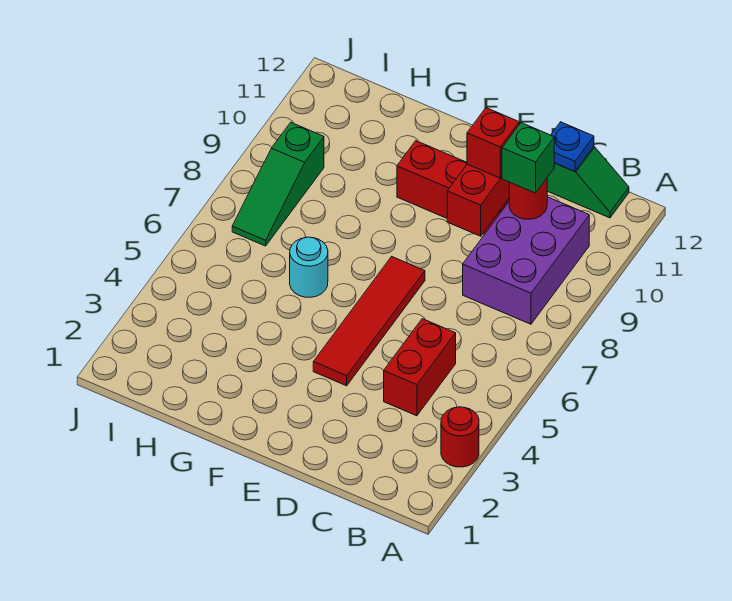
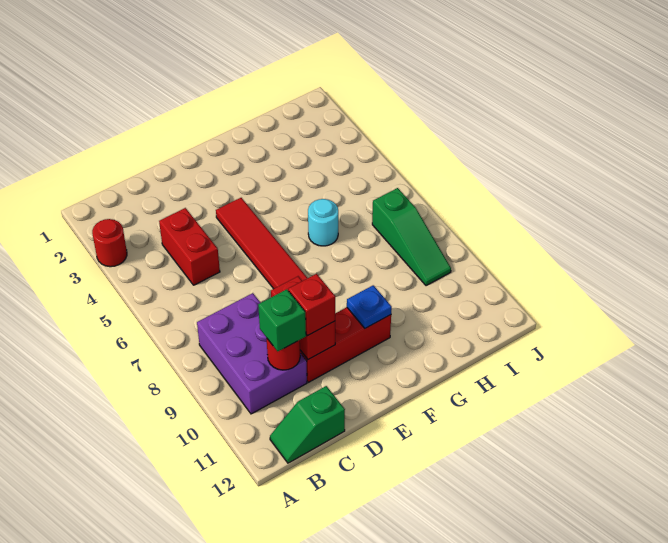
blue 1x1 plate [551,122,594,171] -> blue 1x1 plate moved to [347,285,392,328]
green 1x3 slope [232,122,324,246] -> green 1x3 slope turned to [372,188,451,286]

